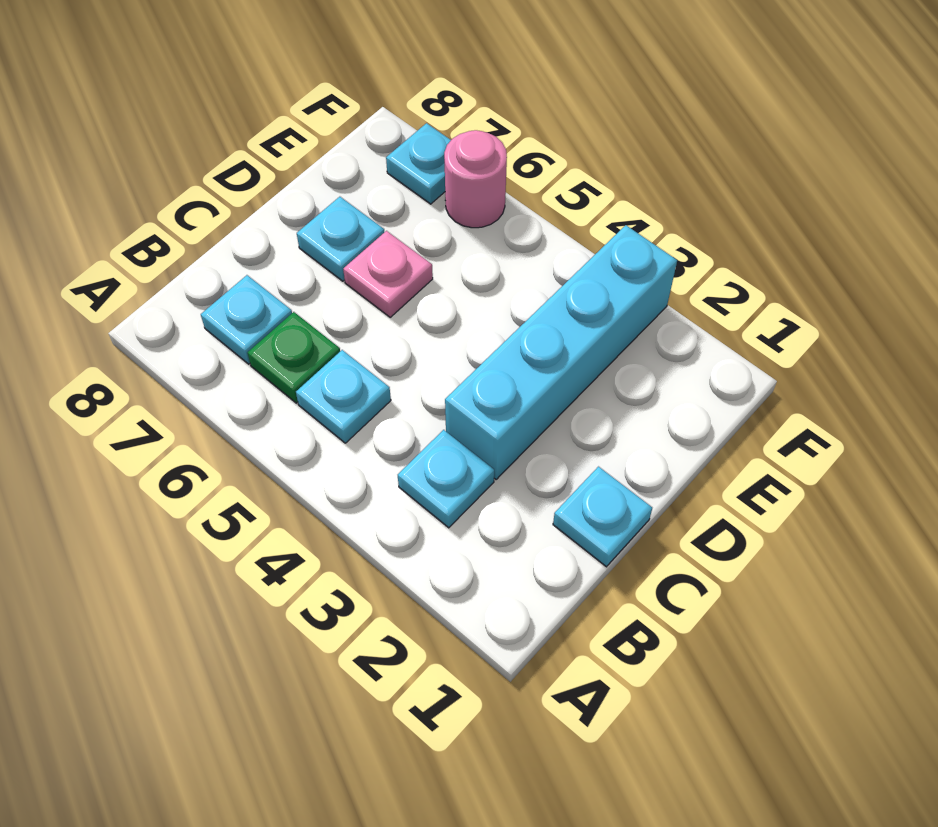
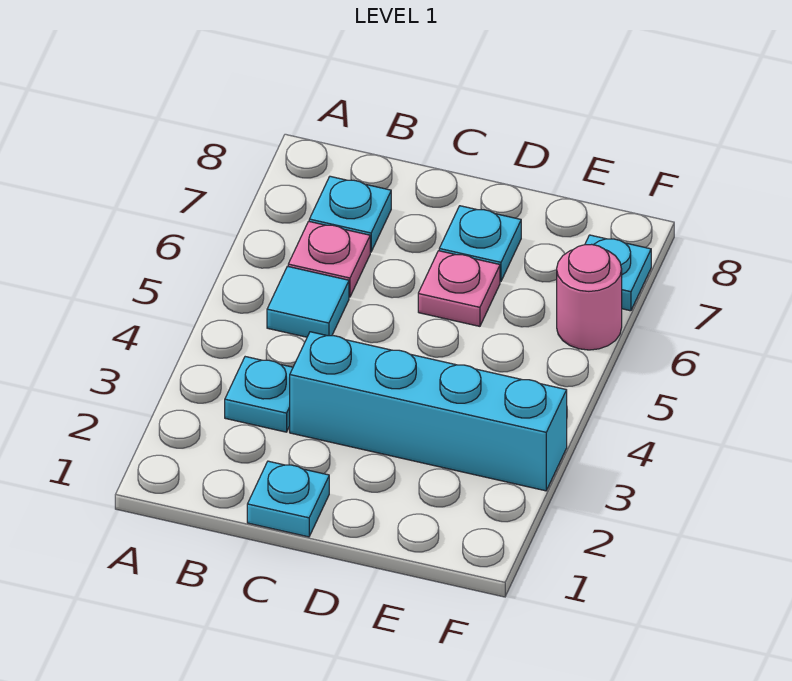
cyan 1x1 plate [296,350,391,443] -> cyan 1x1 tile [267,266,349,337]
green 1x1 plate [247,312,340,403] -> pink 1x1 plate [288,221,370,297]

